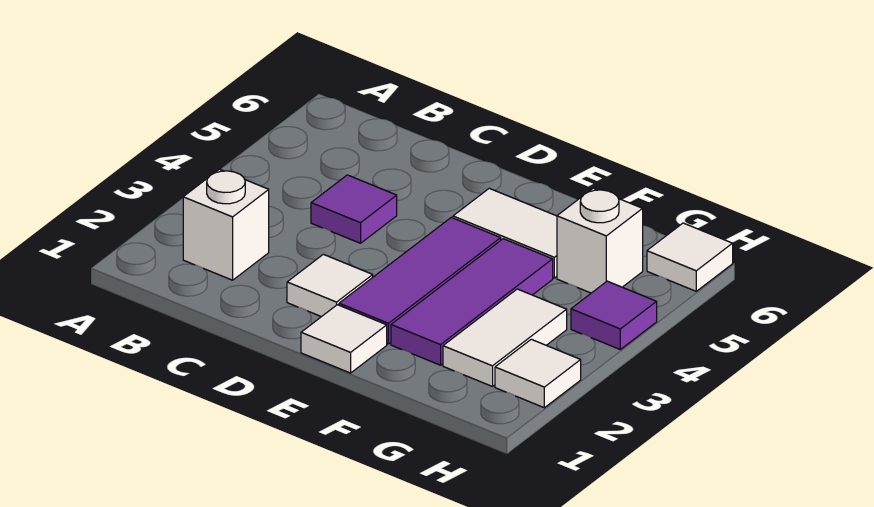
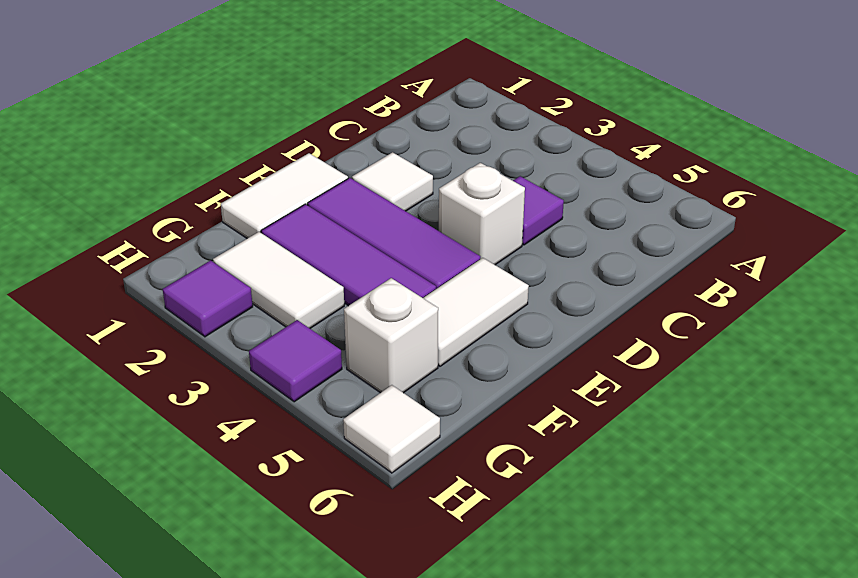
white 1x1 brick [183,169,269,280] -> white 1x1 brick moved to [439,163,525,265]
white 1x1 tile [301,305,387,373] -> white 1x2 tile [221,153,348,238]
white 1x1 tile [495,339,581,408] -> purple 1x1 tile [163,260,253,337]

